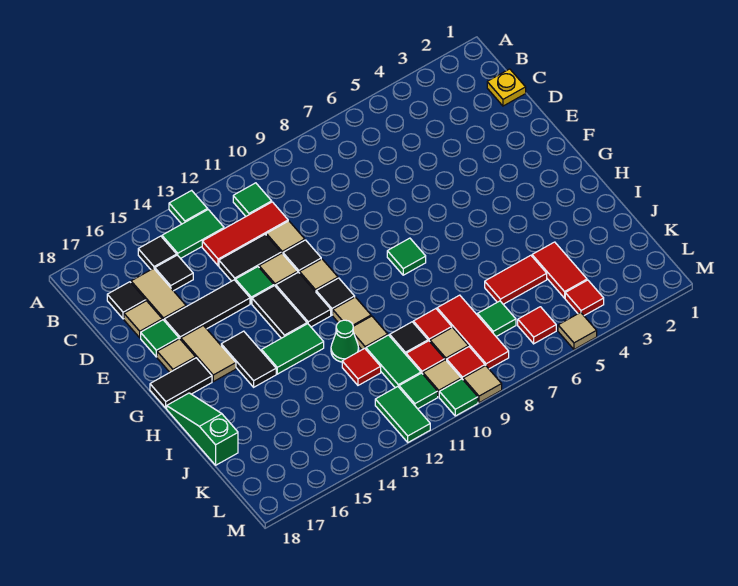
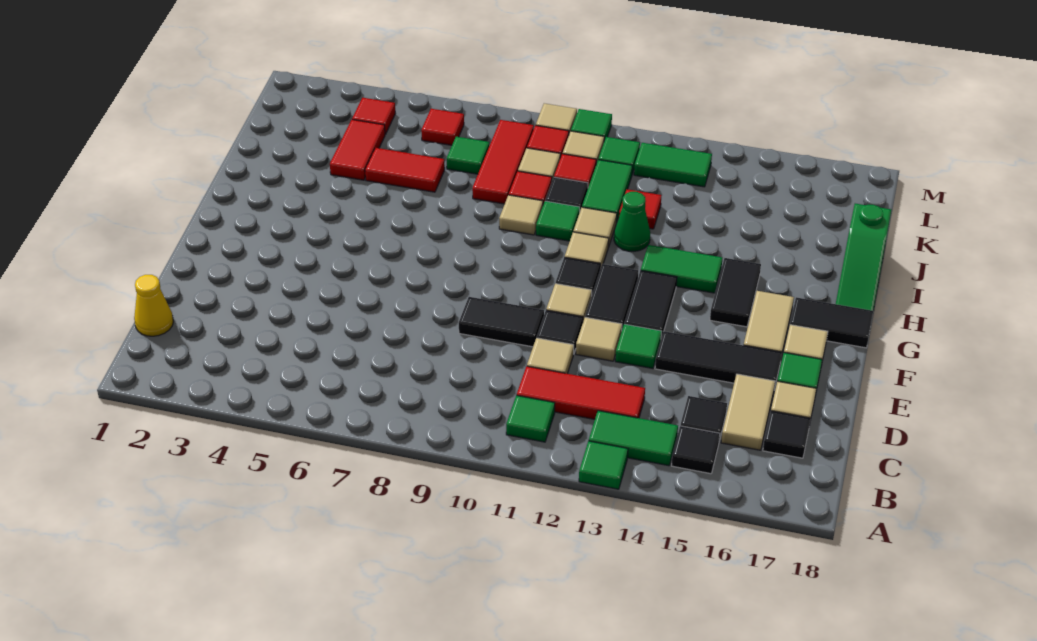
yellow 1x1 plate [487,69,526,106] -> yellow 1x1 cone [134,275,173,336]
black 1x2 tile [219,234,281,281] -> black 1x2 tile moved to [459,297,544,347]
green 1x1 tile [387,238,426,275] -> green 1x1 tile moved to [536,201,580,241]
green 1x2 tile [375,387,430,442] -> green 1x2 tile turned to [634,143,712,187]
tan 1x1 tile [558,312,597,349] -> tan 1x1 tile moved to [499,195,543,235]

